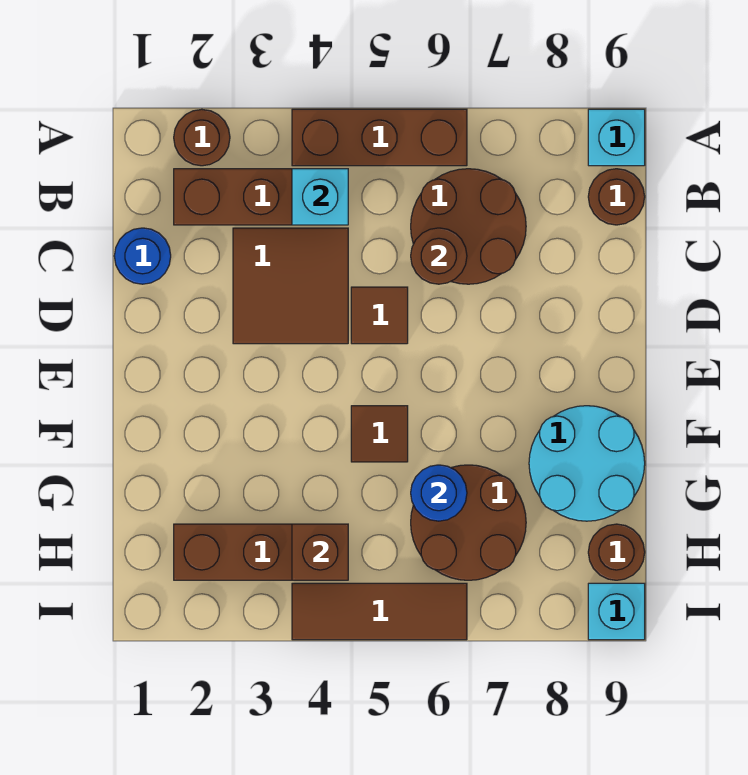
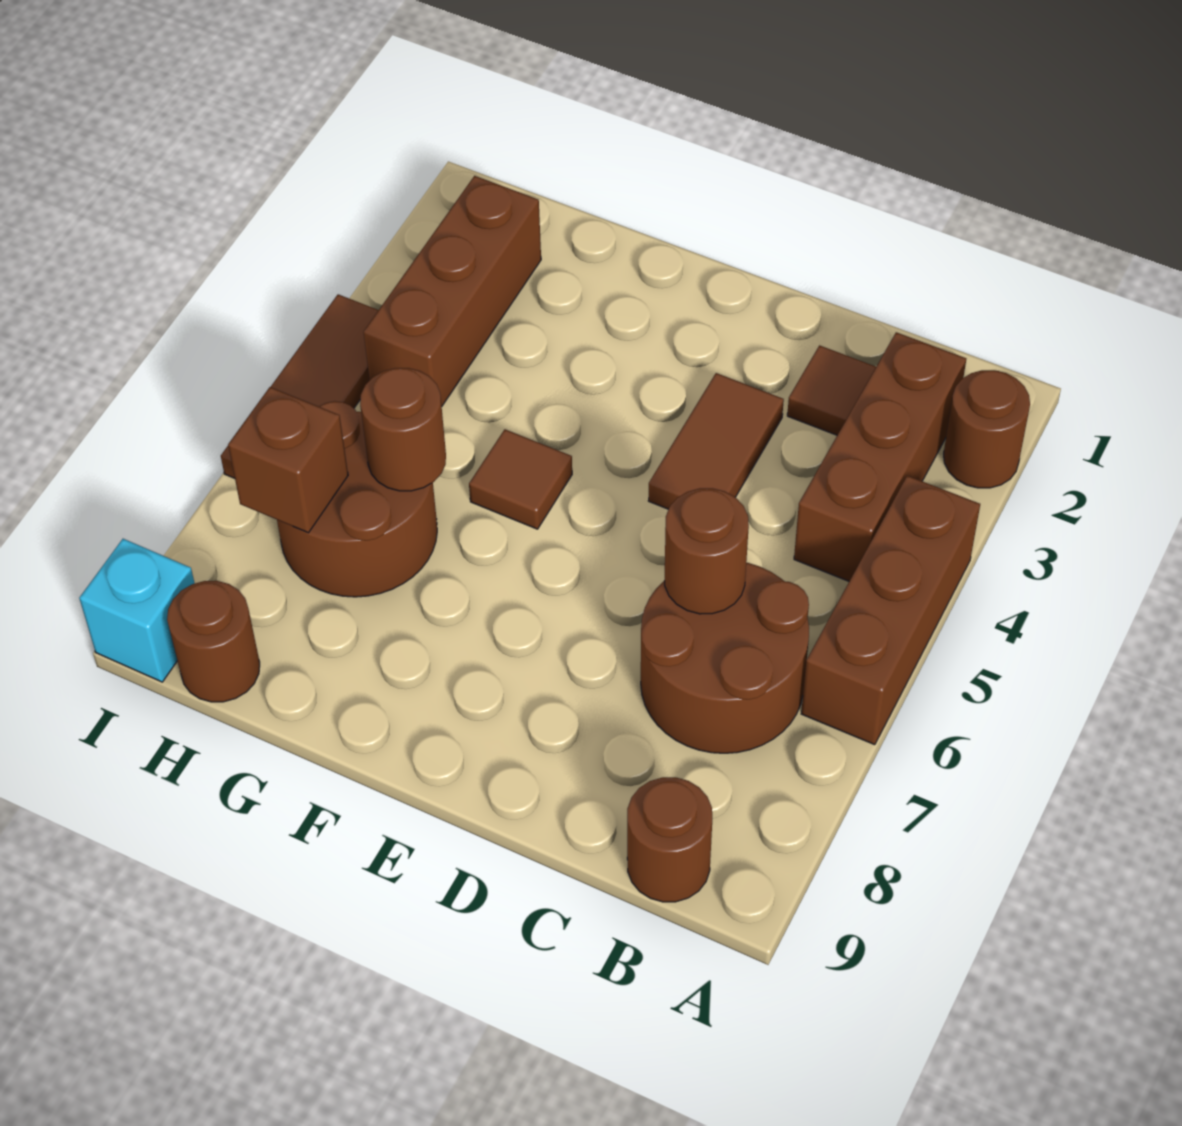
cyan 1x1 brick [588,109,645,166] -> none
cyan 1x1 brick [292,169,348,225] -> none
blue 1x1 round brick [114,228,171,284] -> none
brown 2x2 tile [233,228,348,344] -> brown 1x2 tile [648,373,784,509]
brown 1x1 tile [351,287,408,344] -> brown 1x1 tile moved to [787,345,876,435]
cyan 2x2 round brick [529,406,645,521] -> none
blue 1x1 round brick [411,465,467,521] -> brown 1x1 round brick [360,368,446,491]
brown 1x1 brick [292,524,348,580] -> brown 1x1 brick moved to [228,387,348,533]

